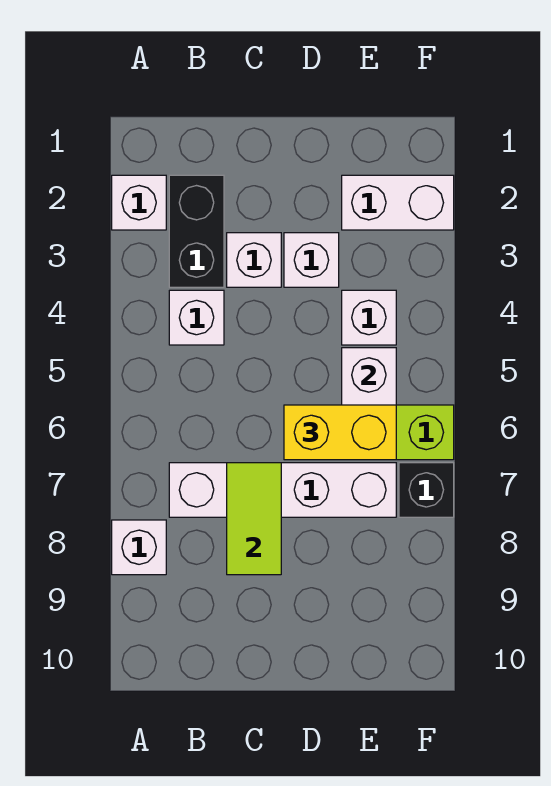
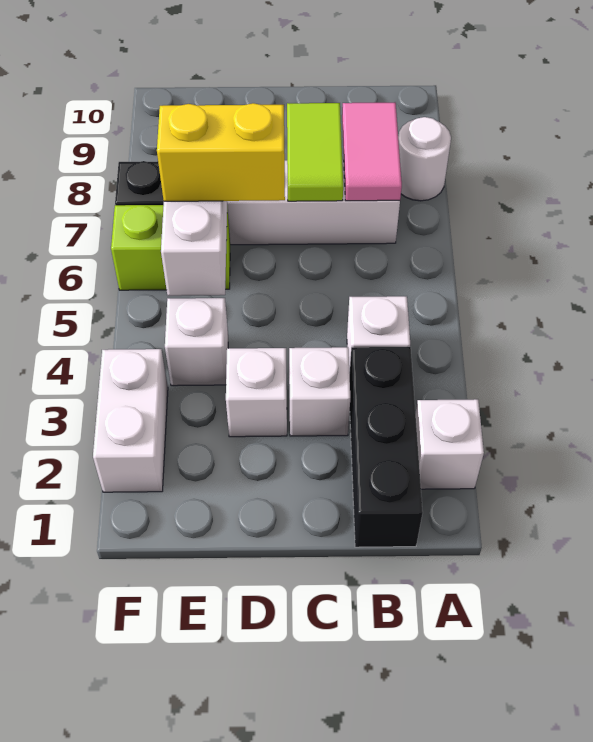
white 1x1 brick [112,520,166,575] -> white 1x1 round brick [398,117,451,201]
black 1x2 brick [169,175,224,287] -> black 1x3 brick [349,347,423,547]
none -> pink 1x2 tile [342,103,402,201]
white 1x2 brick [342,175,454,230] -> white 1x2 brick turned to [93,349,168,492]

